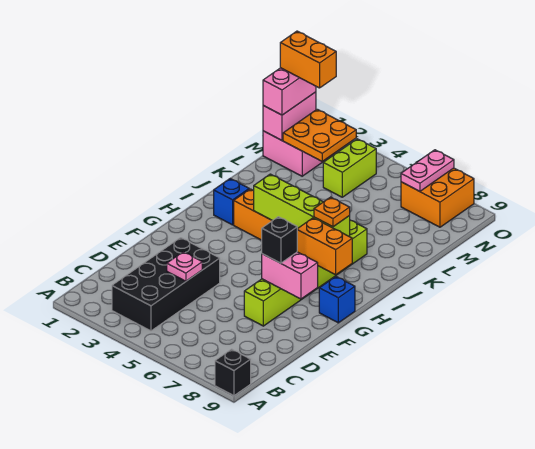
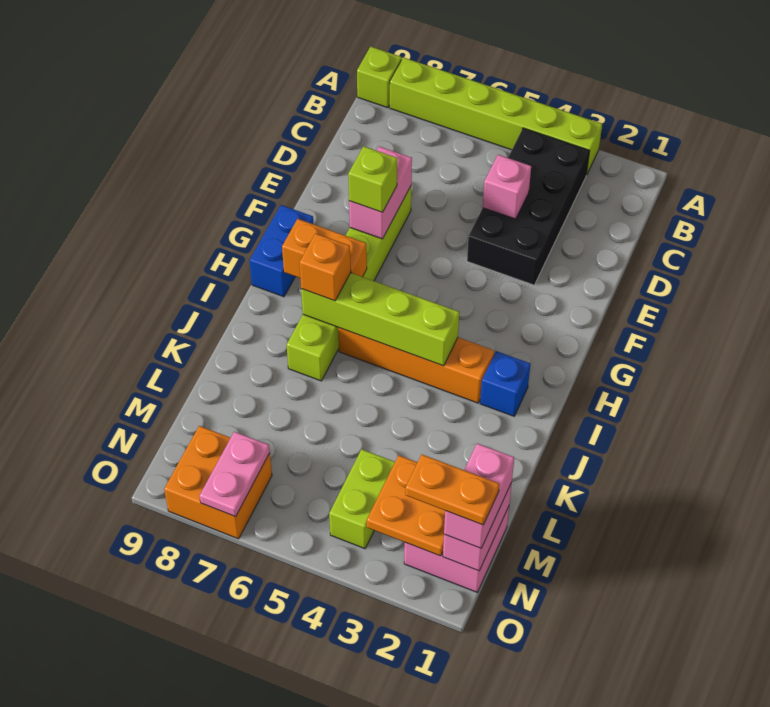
none -> lime 1x6 brick [390,57,602,175]
black 1x1 brick [215,349,251,396] -> lime 1x1 brick [357,47,402,108]
pink 1x1 plate [167,252,202,281] -> pink 1x1 brick [483,155,531,219]
pink 1x2 brick [262,252,318,299] -> pink 1x2 brick turned to [349,147,412,239]
black 1x1 brick [262,217,297,263] -> lime 1x1 brick [348,146,397,212]
blue 1x1 brick [319,277,355,323] -> blue 1x2 brick [249,205,313,297]
orange 1x1 plate [314,197,350,227] -> orange 1x1 brick [300,233,351,301]
orange 1x2 brick [280,31,336,88] -> orange 1x2 plate [405,455,499,525]

